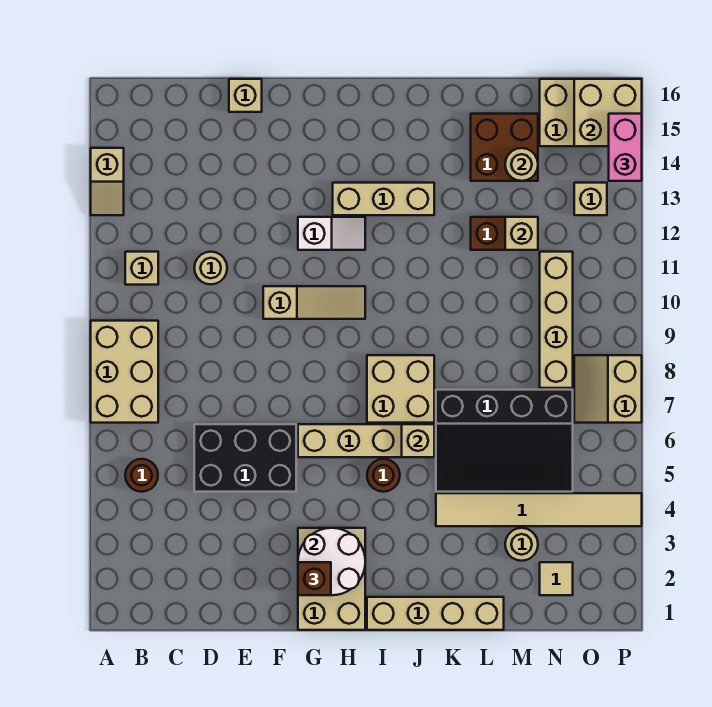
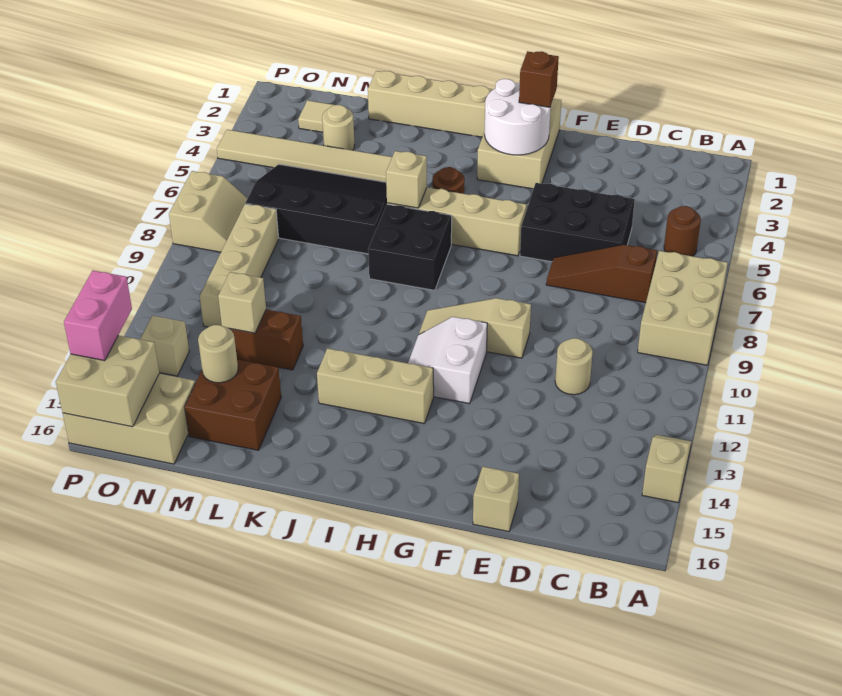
tan 1x1 brick [125,252,158,285] -> none
none -> brown 1x3 slope [546,245,657,303]
white 1x2 slope [298,217,365,250] -> white 2x2 slope [408,317,487,404]
tan 2x2 brick [367,355,434,423] -> black 2x2 brick [368,204,452,290]

